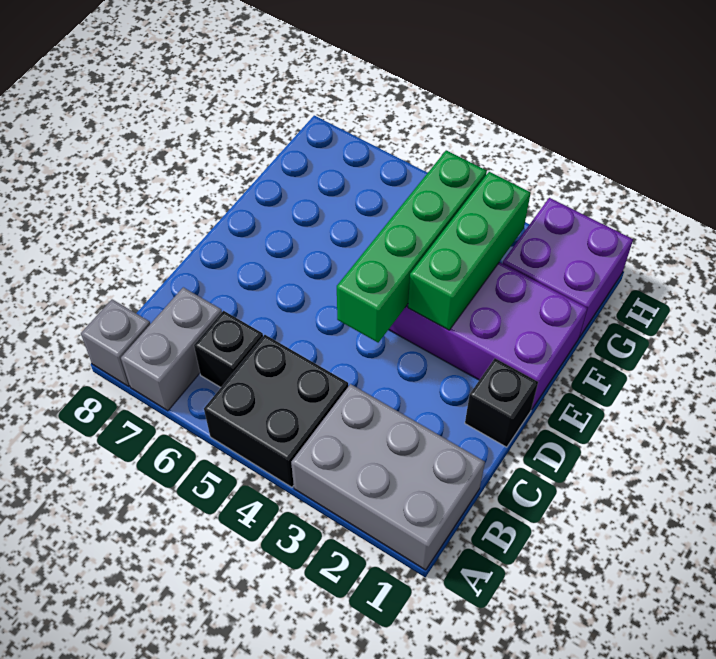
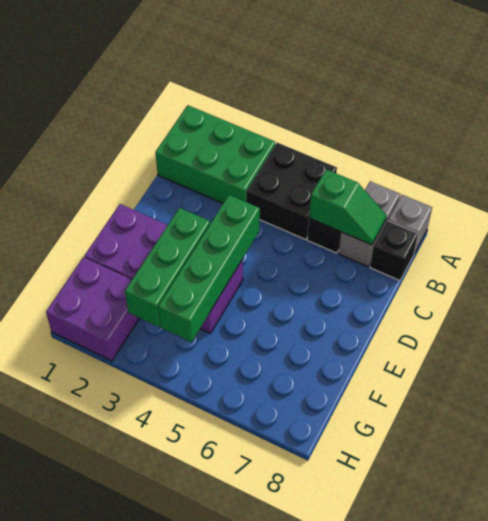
grey 2x3 brick [291,384,485,570] -> green 2x3 brick [155,105,275,203]
none -> green 1x2 slope [309,169,387,245]
black 1x1 brick [465,358,538,447] -> black 1x1 brick moved to [370,221,418,281]

